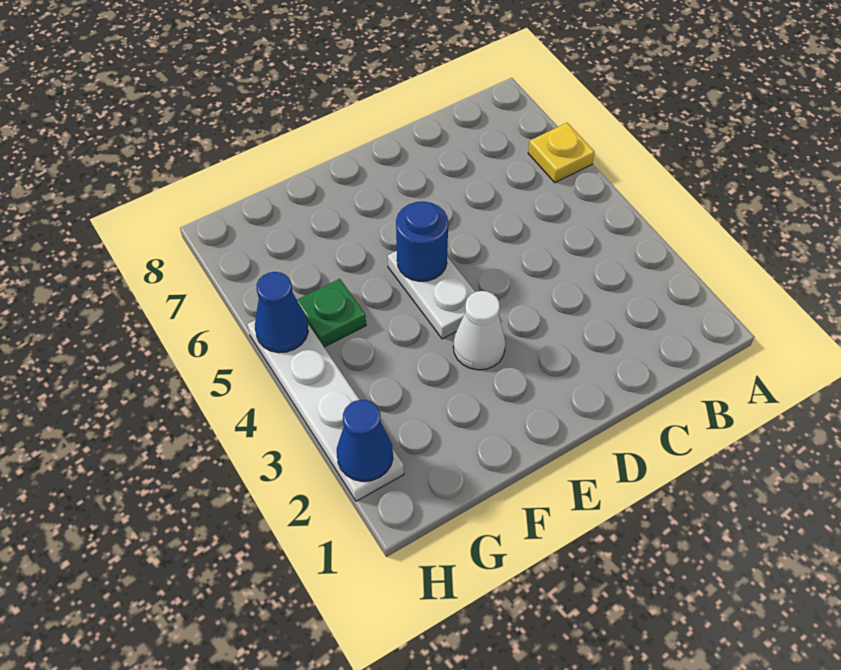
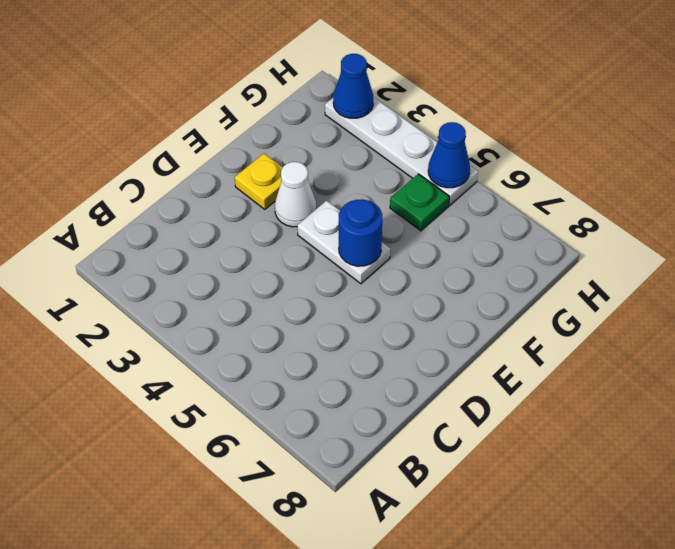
yellow 1x1 plate [528,123,594,183] -> yellow 1x1 plate moved to [235,154,283,209]

